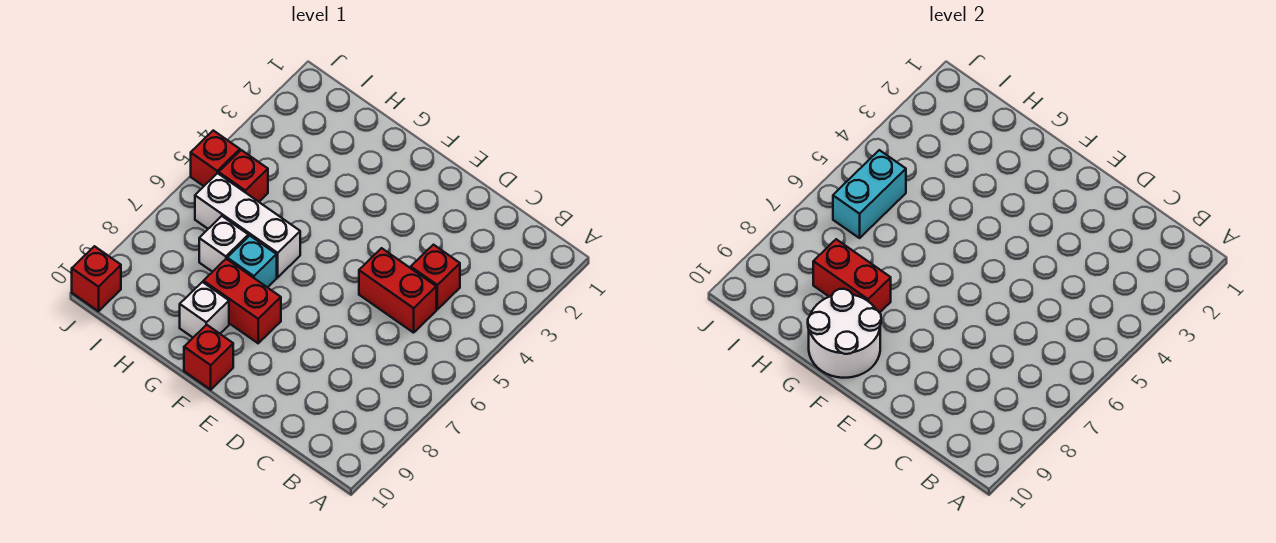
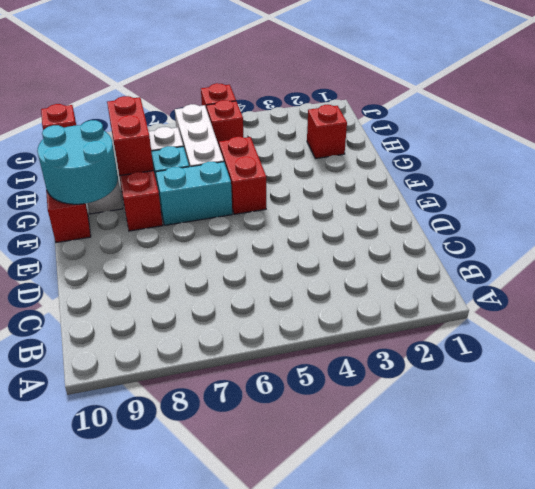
red 1x1 brick [411,245,460,309] -> red 1x1 brick moved to [307,105,347,159]
red 1x2 brick [359,248,436,333] -> red 1x2 brick moved to [219,137,266,214]
white 2x2 round brick [808,289,881,378] -> cyan 2x2 round brick [37,120,118,204]
cyan 1x2 brick [833,150,906,238] -> cyan 1x2 brick moved to [156,162,232,225]

